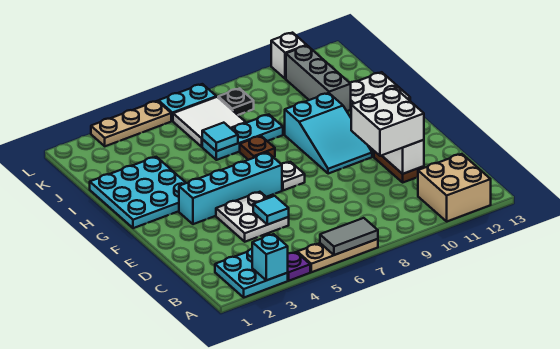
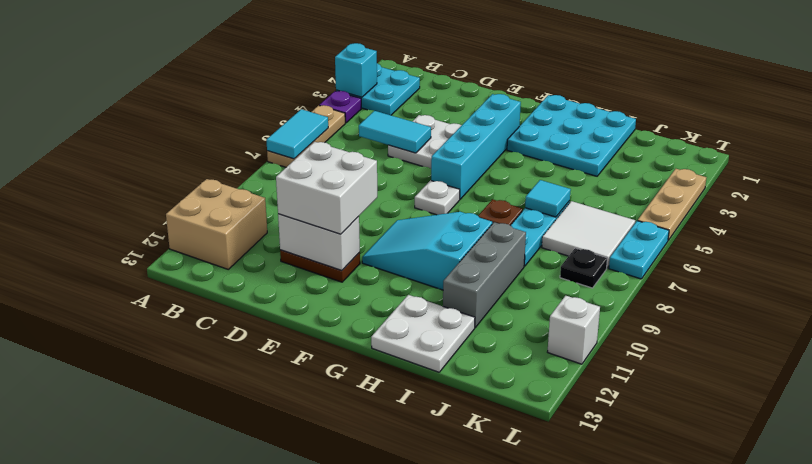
grey 1x2 tile [320,218,378,255] -> cyan 1x2 tile [266,109,328,159]
cyan 1x1 tile [253,196,289,225] -> cyan 1x2 tile [359,111,431,153]
grey 1x3 brick [286,46,351,111] -> grey 1x3 brick turned to [443,222,526,328]

